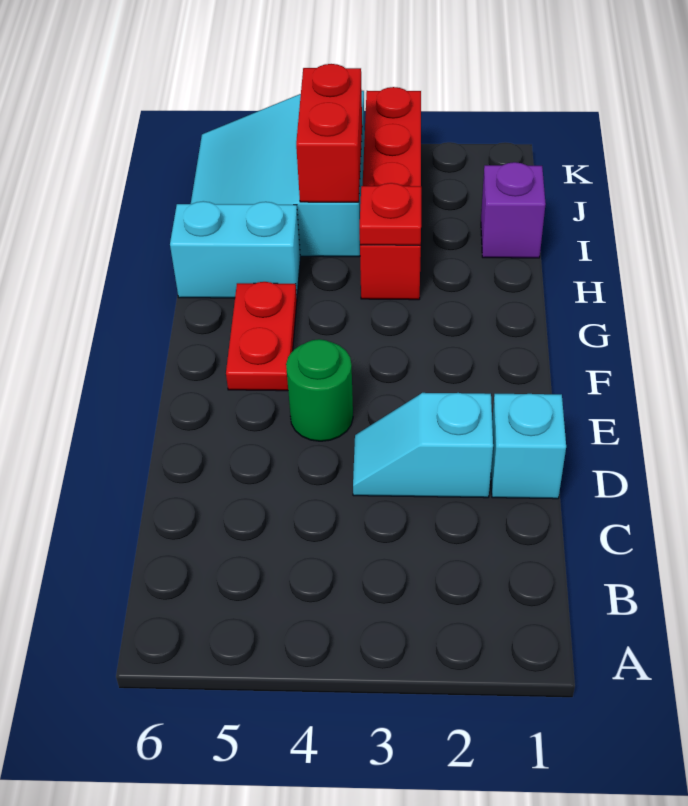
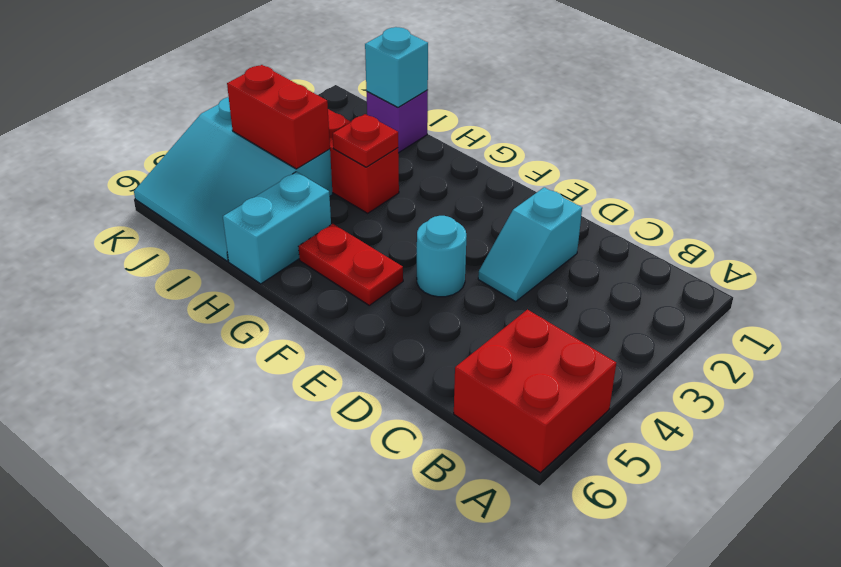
none -> red 2x2 brick [454,310,616,473]
cyan 1x1 brick [491,394,566,499] -> cyan 1x1 brick moved to [365,27,428,107]
green 1x1 round brick [286,339,353,441] -> cyan 1x1 round brick [417,216,466,297]

